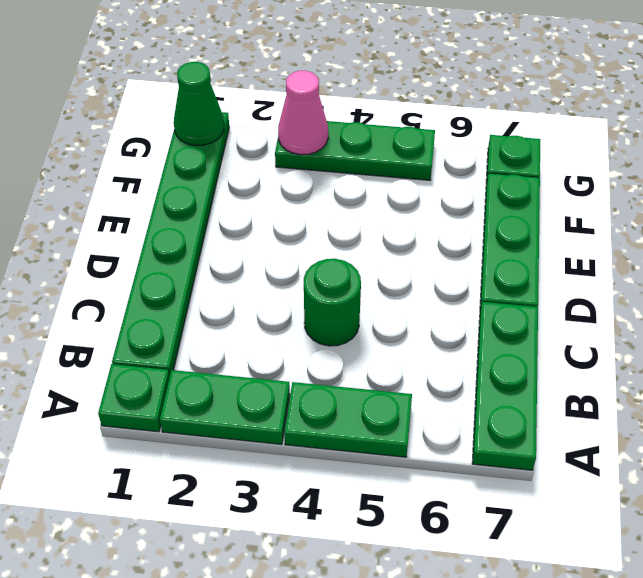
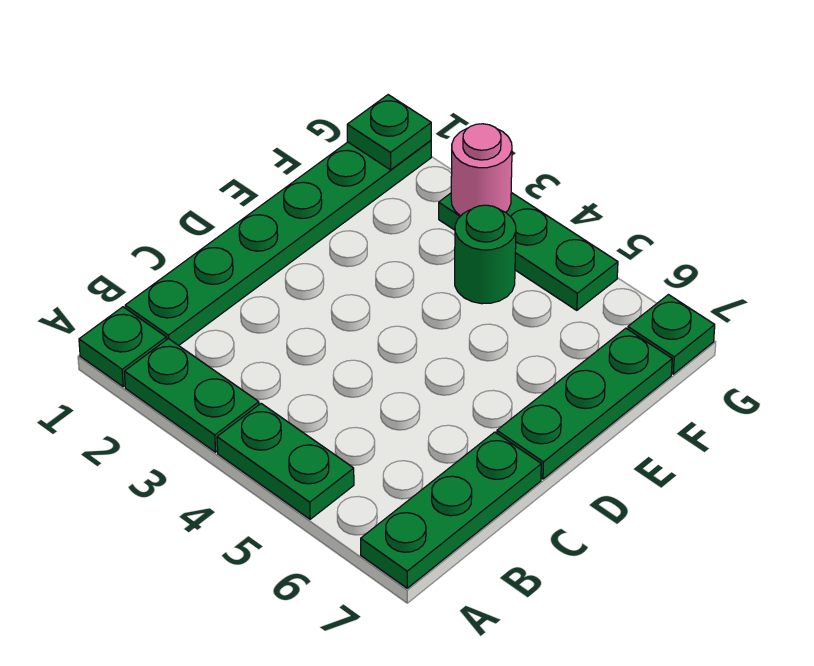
green 1x1 round brick [304,259,361,346] -> green 1x1 round brick moved to [455,205,516,304]
green 1x1 cone [174,62,224,146] -> green 1x1 plate [347,95,431,170]
pink 1x1 cone [278,71,328,155] -> pink 1x1 round brick [451,124,512,216]

